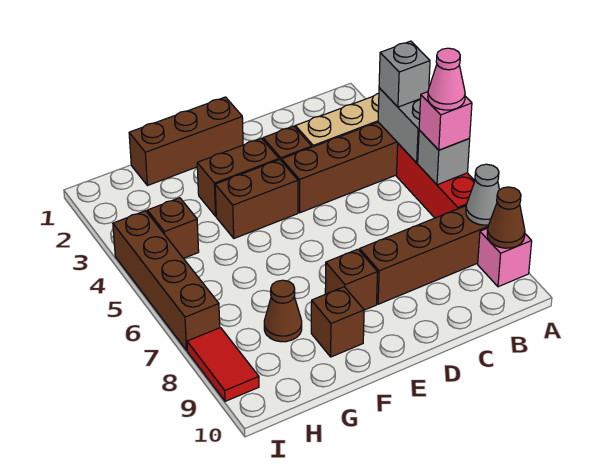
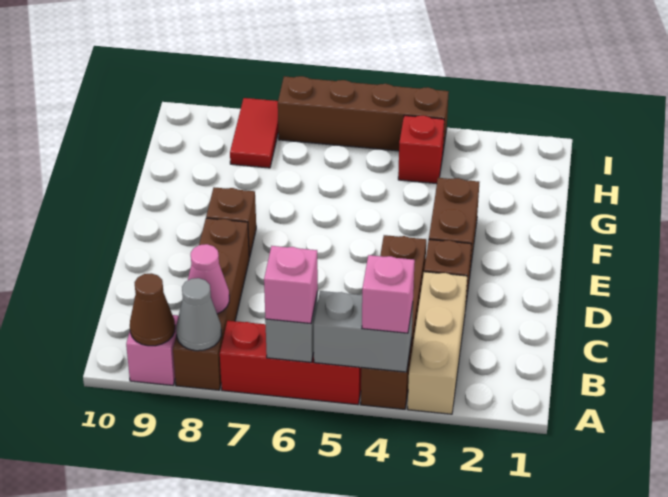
grey 1x1 brick [379,41,430,107] -> pink 1x1 brick [362,255,415,333]
pink 1x1 cone [428,48,465,110] -> pink 1x1 cone moved to [188,244,229,314]
brown 1x3 brick [129,97,243,186] -> none
brown 1x2 brick [215,160,298,238] -> none
brown 1x1 brick [311,287,364,357] -> none
brown 1x1 cone [264,280,302,342] -> none
brown 1x1 brick [147,198,199,258] -> red 1x1 brick [398,115,444,184]
red 1x2 tile [187,328,259,401] -> red 1x2 tile turned to [230,98,278,168]

